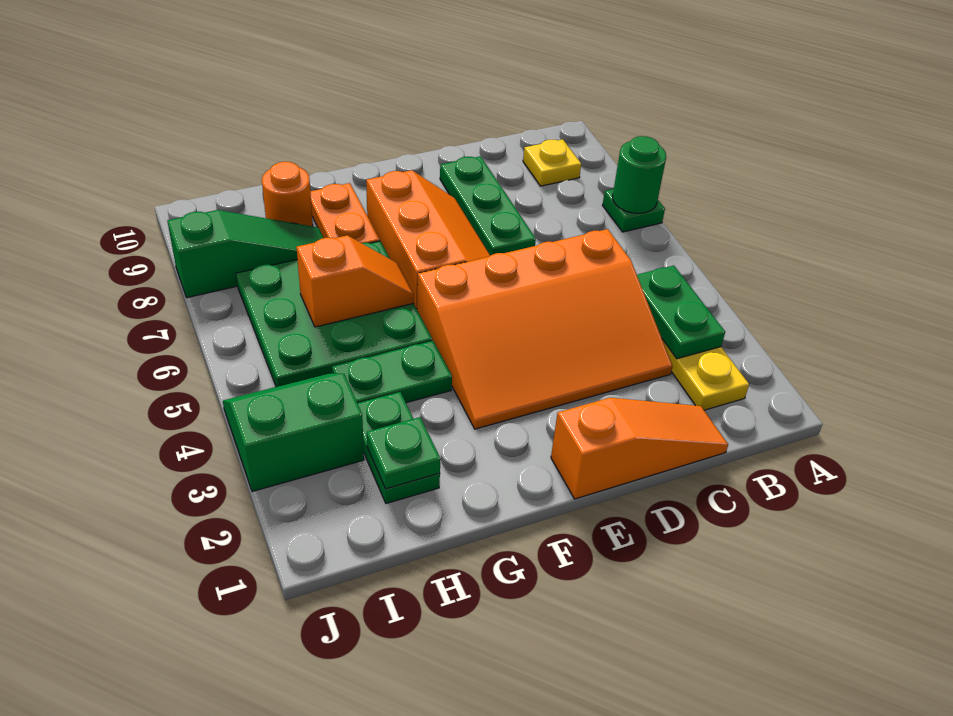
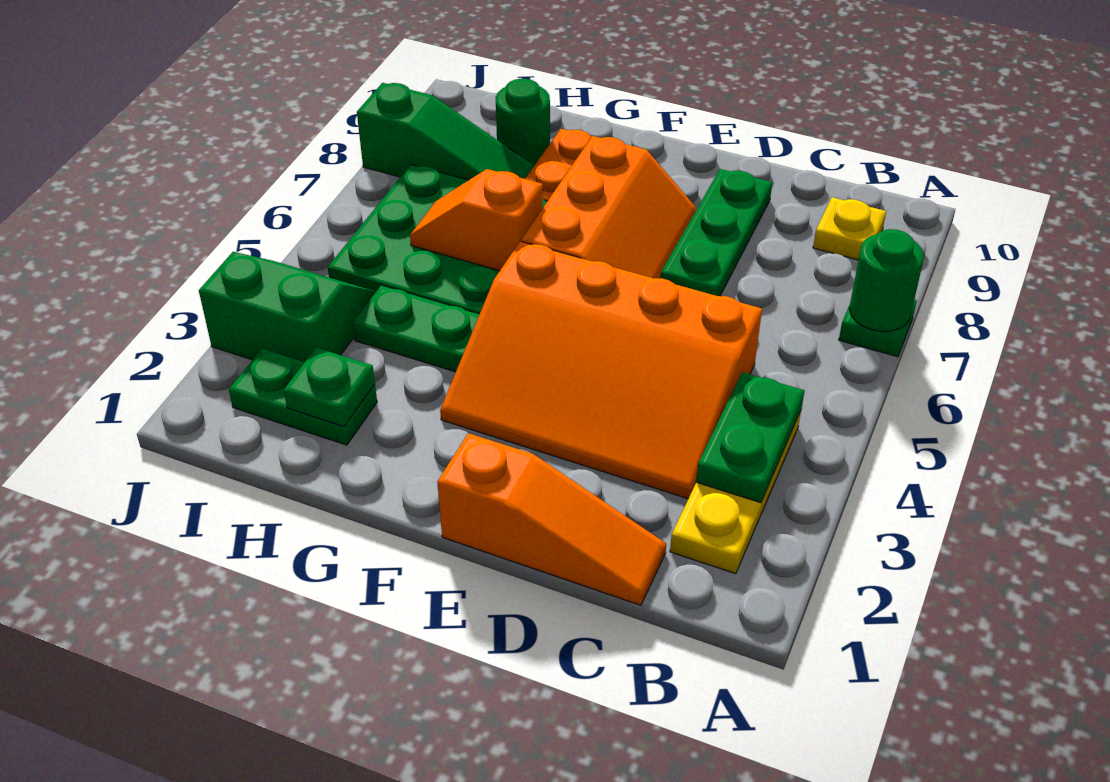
orange 1x2 slope [296,235,414,327] -> orange 1x2 slope turned to [410,169,543,271]
green 1x2 plate [357,392,440,504] -> green 1x2 plate turned to [229,349,377,445]
orange 1x1 round brick [262,162,313,226] -> green 1x1 round brick [496,79,550,165]

